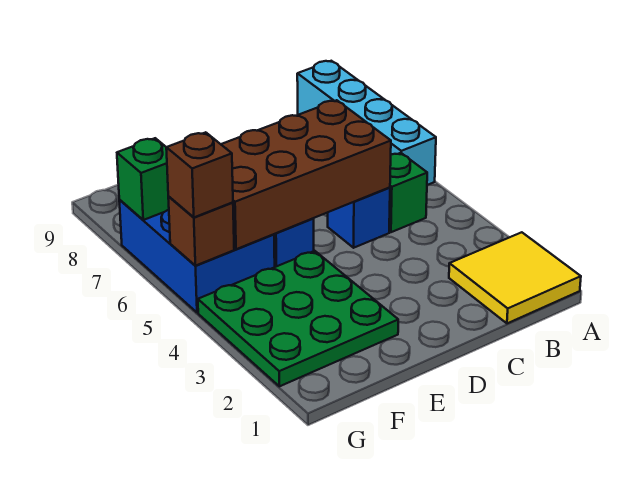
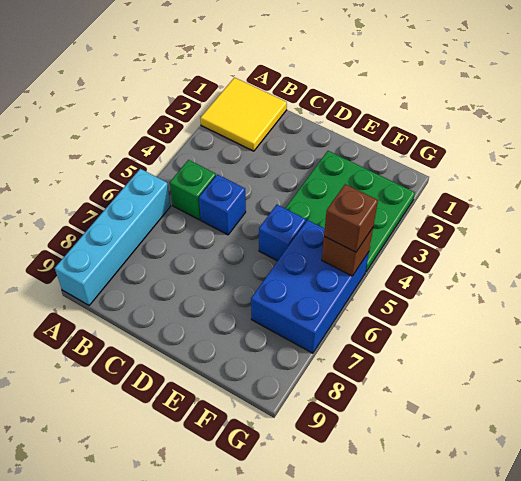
brown 2x4 brick [221,100,391,249] -> none
green 1x1 brick [117,138,169,220] -> none

